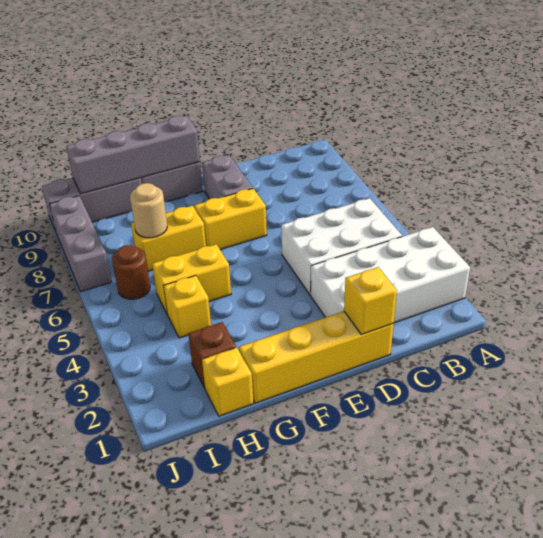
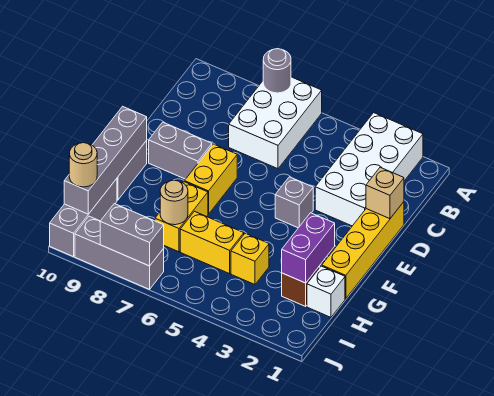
none -> grey 1x1 round brick [263,49,291,93]
white 2x3 brick [281,198,402,295] -> white 2x3 brick moved to [229,77,322,169]
yellow 1x1 brick [344,267,397,335] -> tan 1x1 brick [366,167,404,219]
none -> grey 1x1 brick [275,177,313,228]
none -> purple 1x2 brick [281,213,335,283]
yellow 1x2 brick [152,244,231,315] -> yellow 1x2 brick turned to [180,211,244,274]
yellow 1x1 brick [202,347,253,416] -> white 1x1 brick [307,266,345,317]
brown 1x1 round brick [112,245,150,299] -> none
none -> tan 1x1 round brick [69,143,97,187]
none -> grey 1x2 brick [100,204,164,266]

